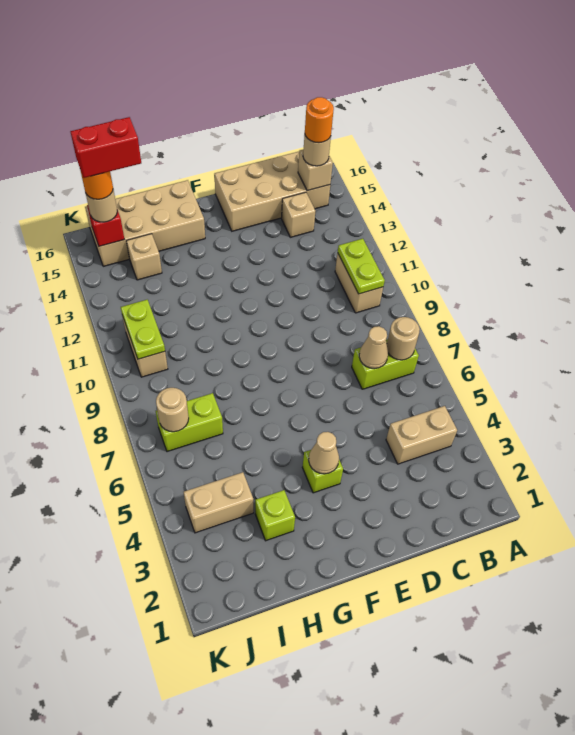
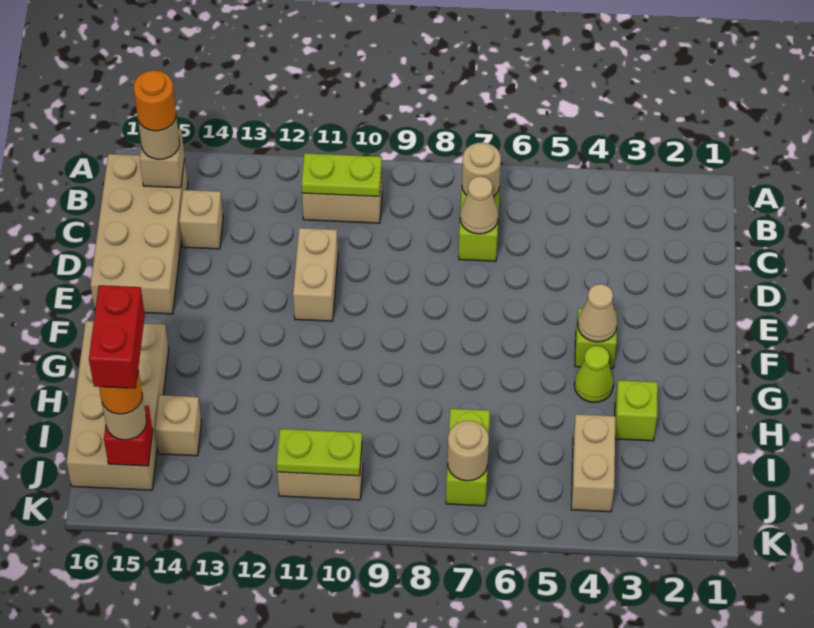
tan 1x2 brick [386,406,457,464] -> tan 1x2 brick moved to [293,228,338,321]
none -> lime 1x1 cone [574,346,614,402]

